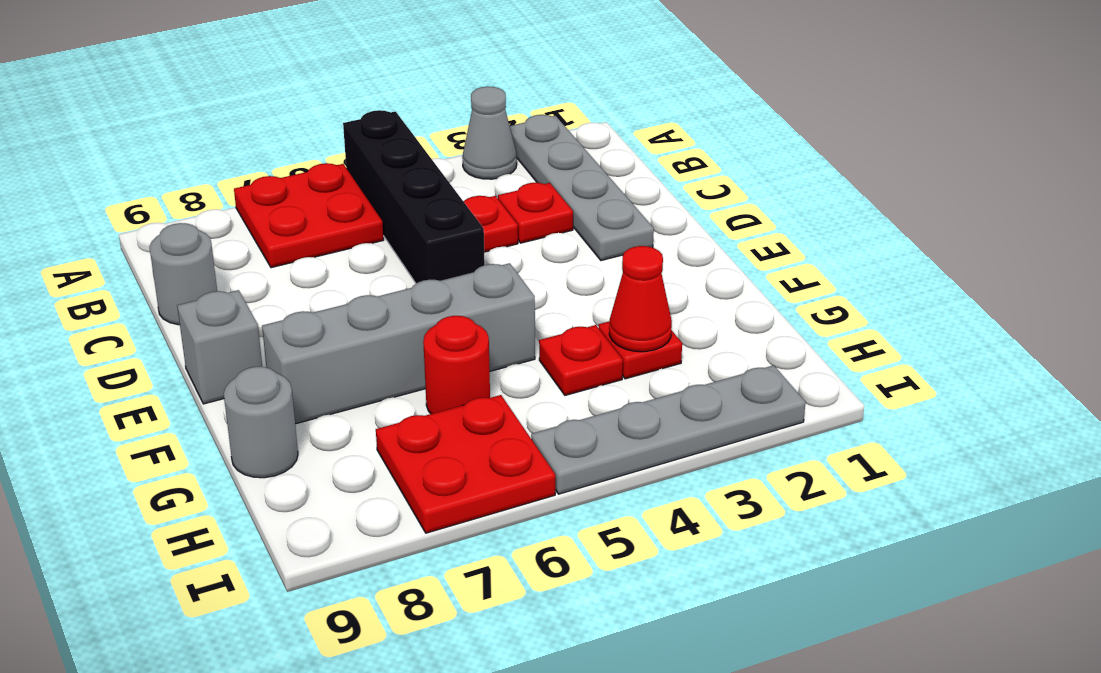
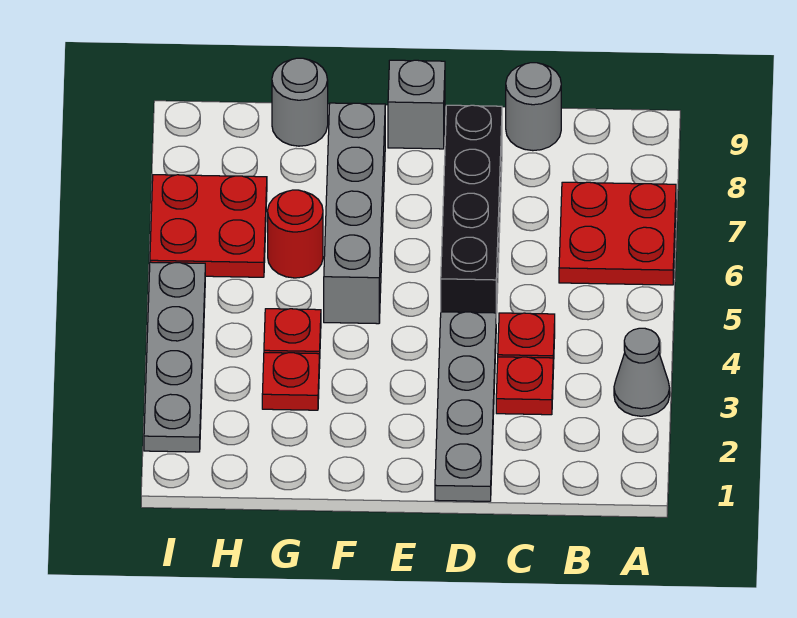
grey 1x4 plate [510,115,654,261] -> grey 1x4 plate turned to [435,312,496,501]
black 1x4 brick [343,110,485,283] -> black 1x4 brick turned to [441,105,502,323]
red 1x1 cone [609,246,672,352] -> none

